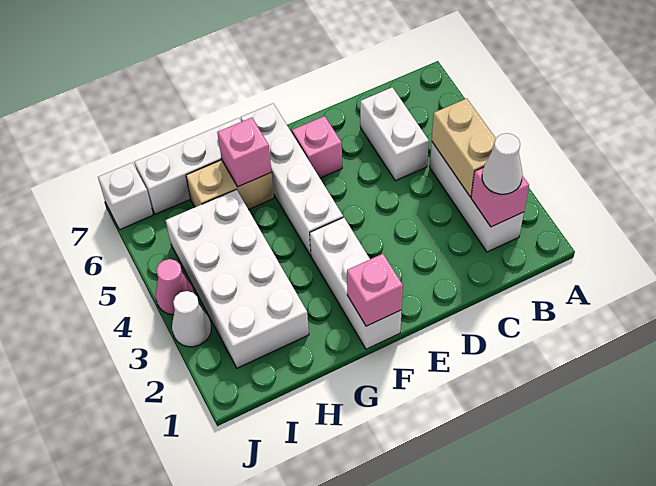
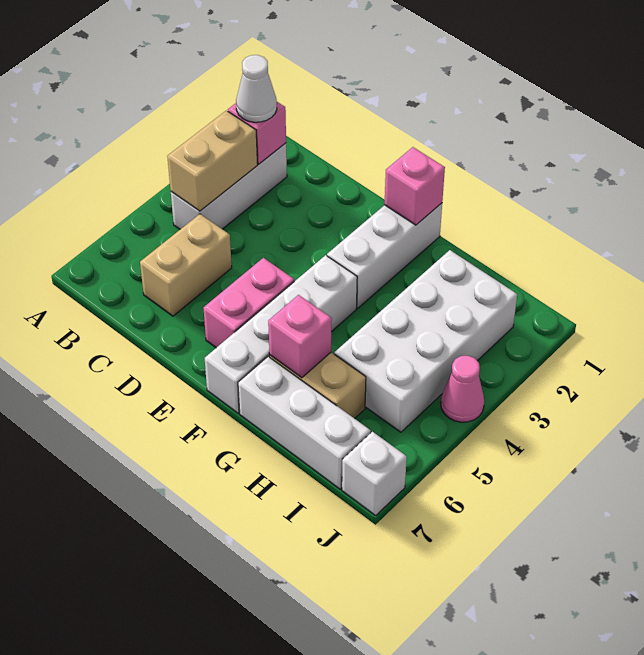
white 1x2 brick [360,87,429,181] -> tan 1x2 brick [140,214,232,316]
pink 1x1 brick [292,116,342,178] -> pink 1x2 brick [204,258,294,348]
white 1x1 cone [172,291,211,347] -> none

